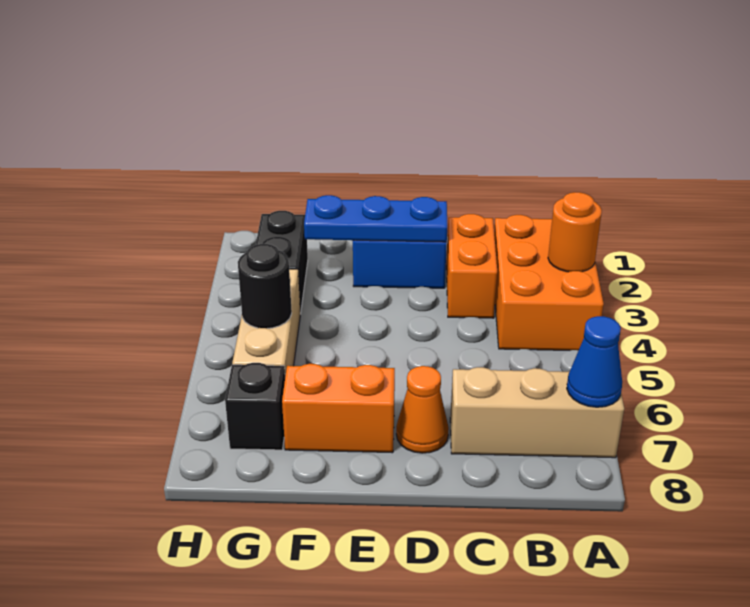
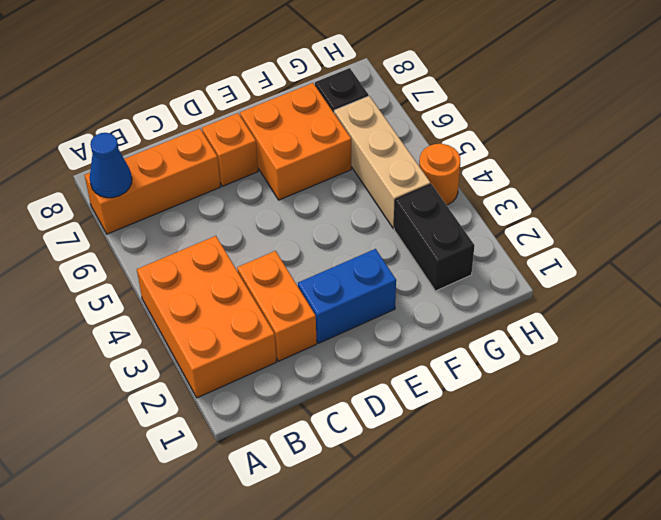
orange 1x1 round brick [548,192,602,272] -> orange 1x1 round brick moved to [419,144,460,205]
tan 1x3 brick [450,367,624,458] -> orange 1x3 brick [84,128,221,234]
blue 1x3 plate [304,195,447,242] -> none
orange 1x1 cone [396,366,449,453] -> orange 1x1 brick [202,113,258,186]
orange 1x2 brick [282,364,395,453] -> orange 2x2 brick [240,83,351,200]
black 1x1 round brick [238,244,292,328] -> none

